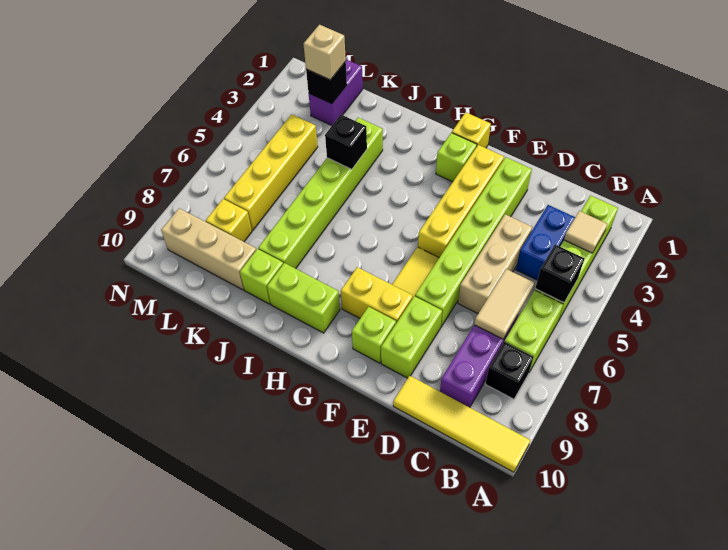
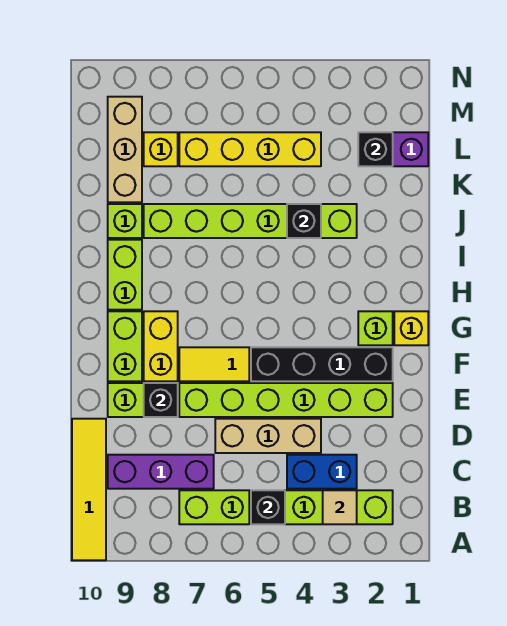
black 1x1 brick [485,342,533,399] -> black 1x1 brick moved to [144,383,178,417]
tan 1x2 tile [474,269,534,339] -> none
yellow 1x4 brick [418,145,504,258] -> black 1x4 brick [251,347,393,381]
lime 1x1 brick [352,307,396,363] -> lime 1x2 brick [108,311,142,381]
tan 1x1 brick [304,25,346,80] -> none

